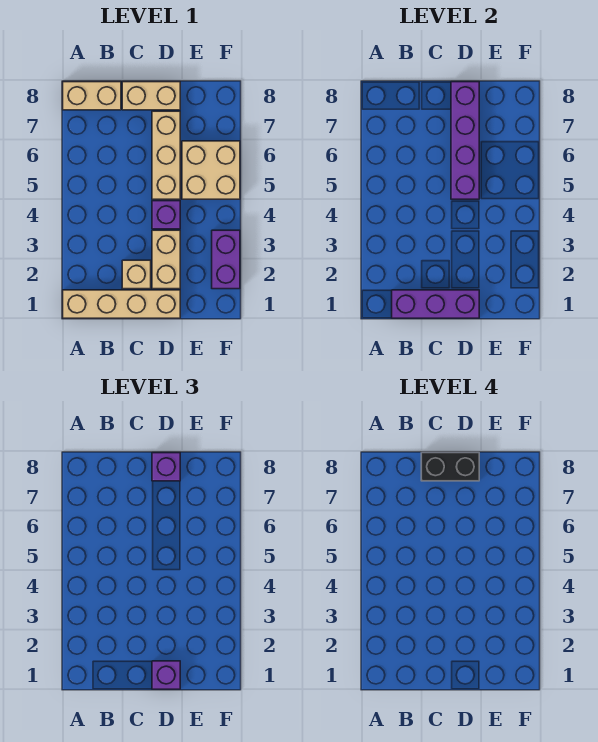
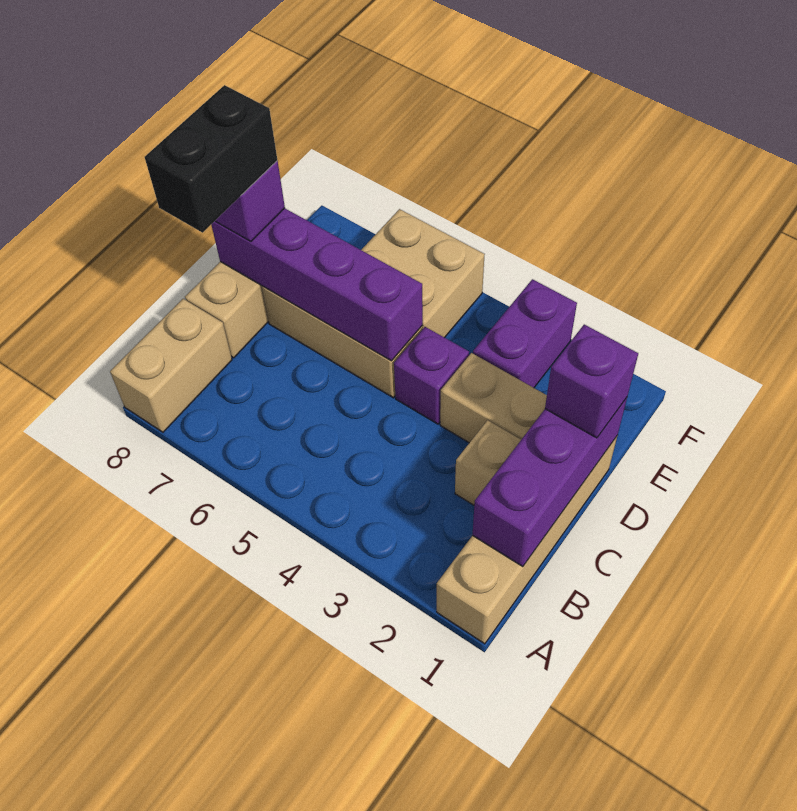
purple 1x2 brick [212,230,240,289] -> purple 1x2 brick turned to [473,279,577,388]

